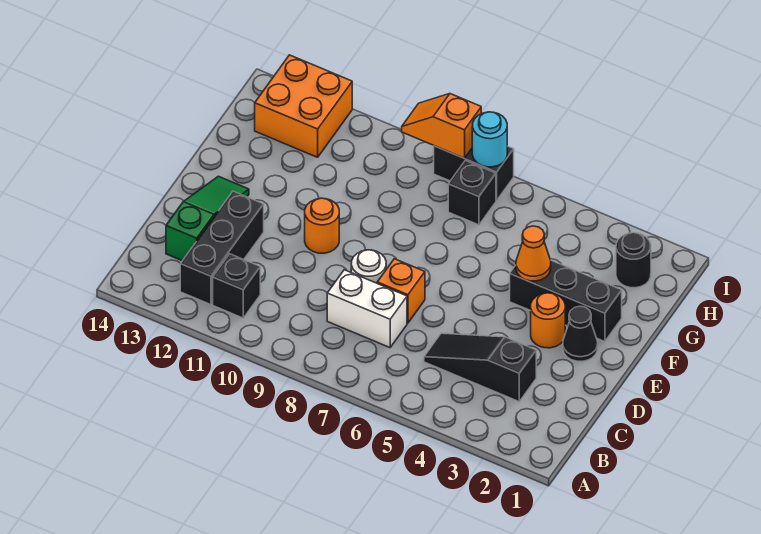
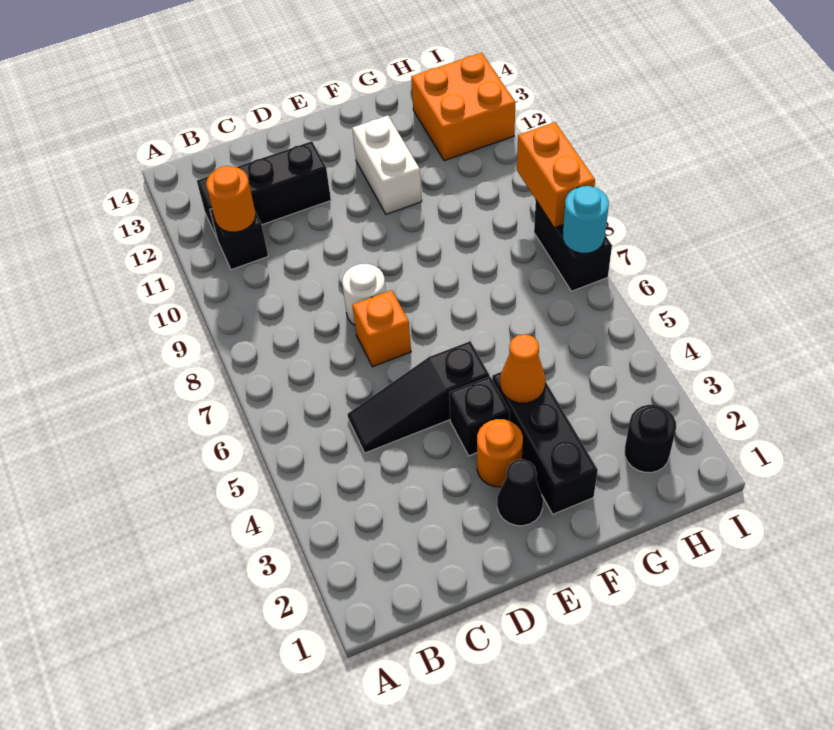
black 1x3 slope [424,333,536,402] -> black 1x3 slope turned to [348,341,489,453]
white 1x2 brick [327,270,407,348] -> white 1x2 brick moved to [352,115,422,214]
green 1x3 slope [166,176,249,261] -> none
orange 1x1 round brick [305,198,339,253] -> orange 1x1 round brick moved to [206,166,256,232]
black 1x1 brick [448,161,496,225] -> black 1x1 brick moved to [449,376,510,456]
orange 1x2 slope [402,94,481,158] -> orange 1x2 brick [517,122,595,228]

